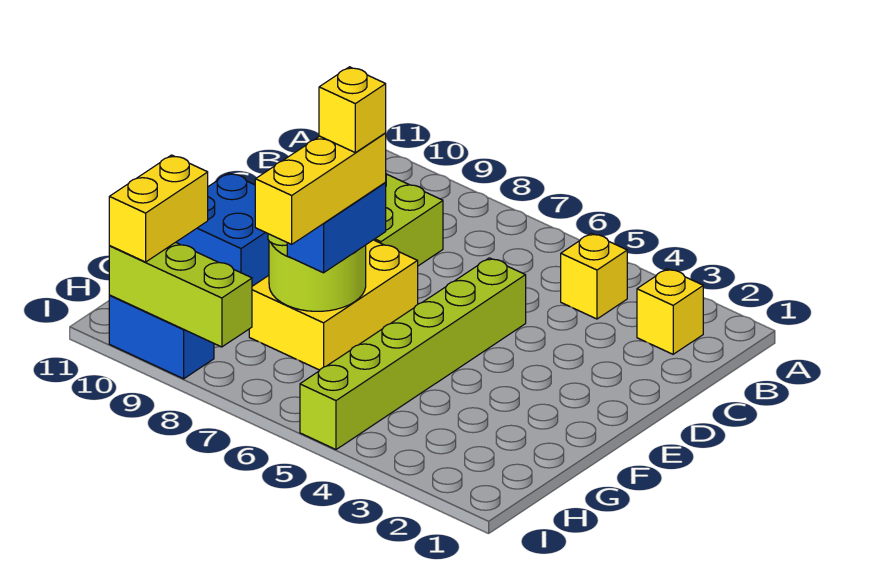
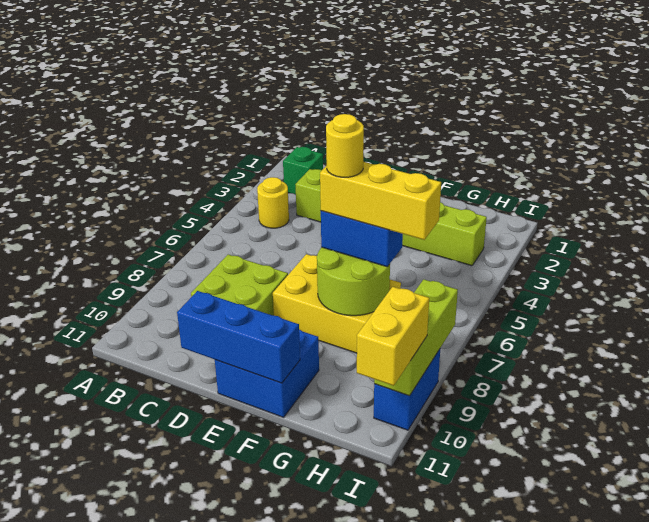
yellow 1x1 brick [637,269,703,354] -> green 1x1 brick [283,147,323,195]
yellow 1x1 brick [561,233,627,319] -> yellow 1x1 round brick [257,177,289,228]
lime 1x6 brick [300,258,526,449] -> lime 1x6 brick moved to [295,169,487,266]
none -> blue 1x3 brick [177,291,300,383]
yellow 1x1 brick [319,67,386,153] -> yellow 1x1 round brick [326,114,364,177]
yellow 1x2 brick [109,155,208,262] -> yellow 1x2 brick turned to [357,287,429,386]

